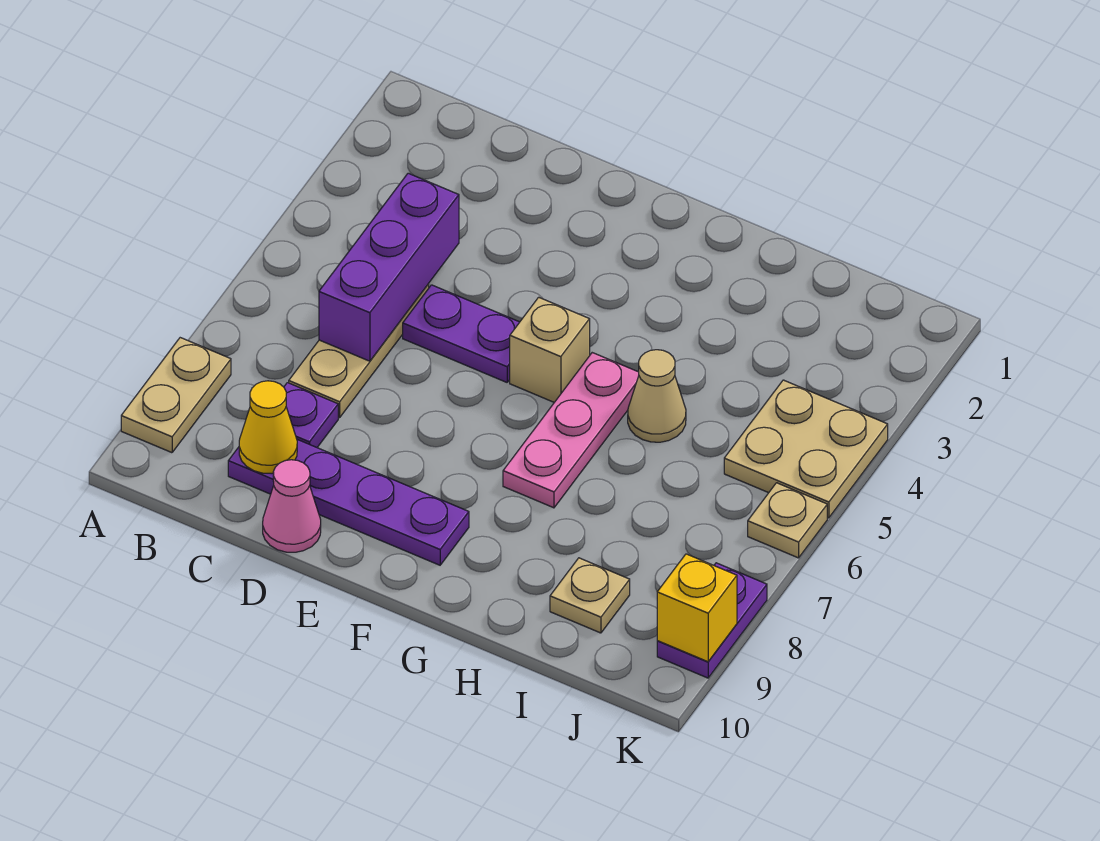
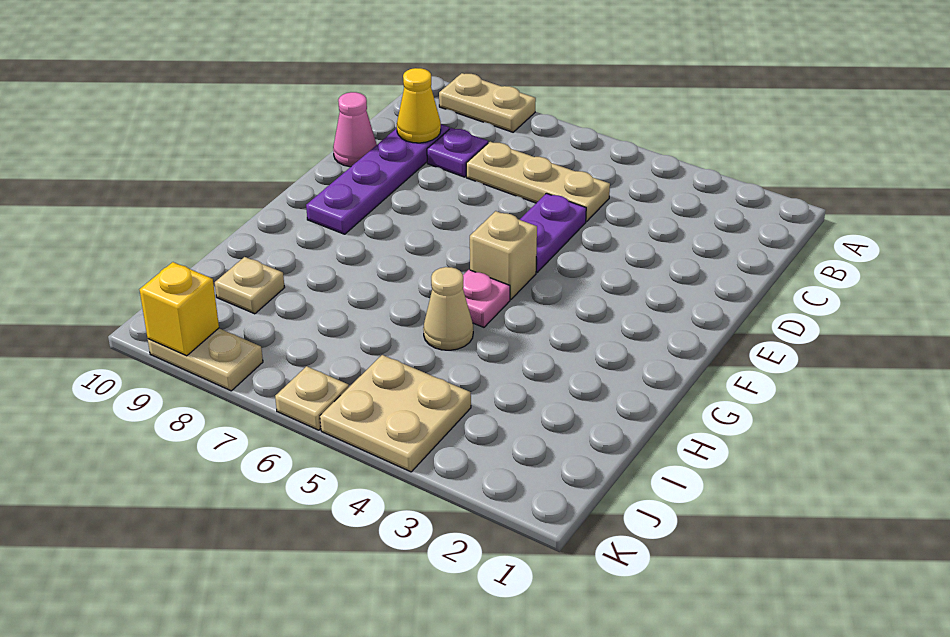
purple 1x3 brick [319,173,459,361] -> none
pink 1x3 plate [503,353,639,508] -> pink 1x1 plate [463,270,510,327]
purple 1x2 plate [657,563,767,678] -> tan 1x2 plate [148,328,263,391]

